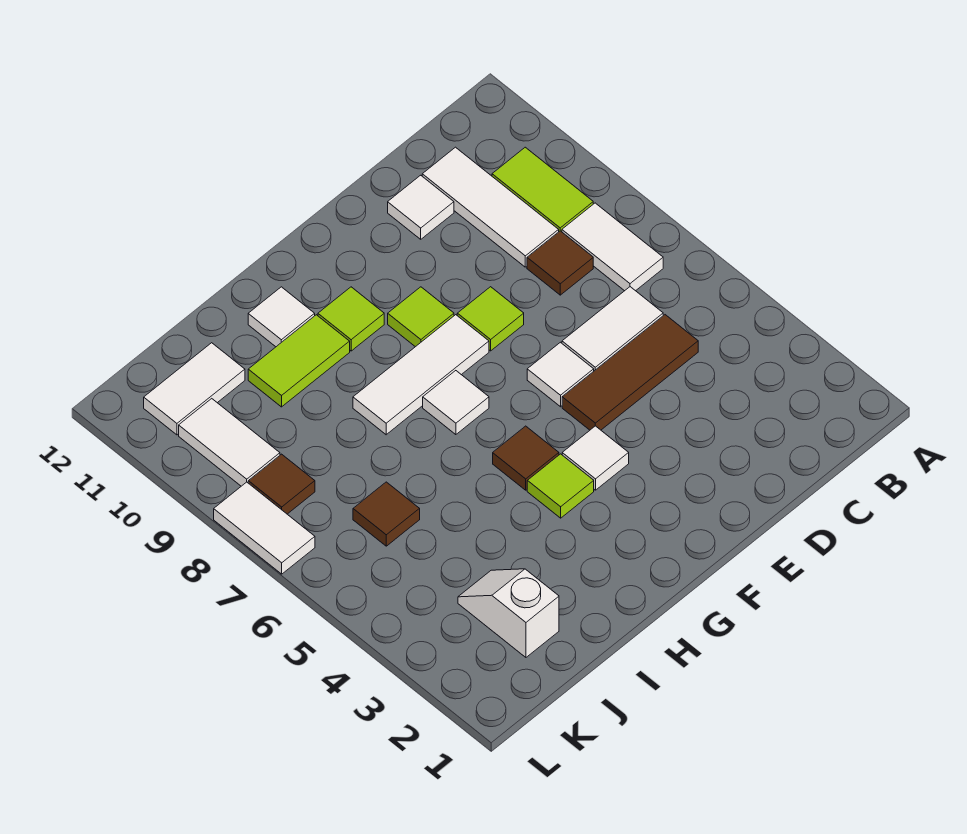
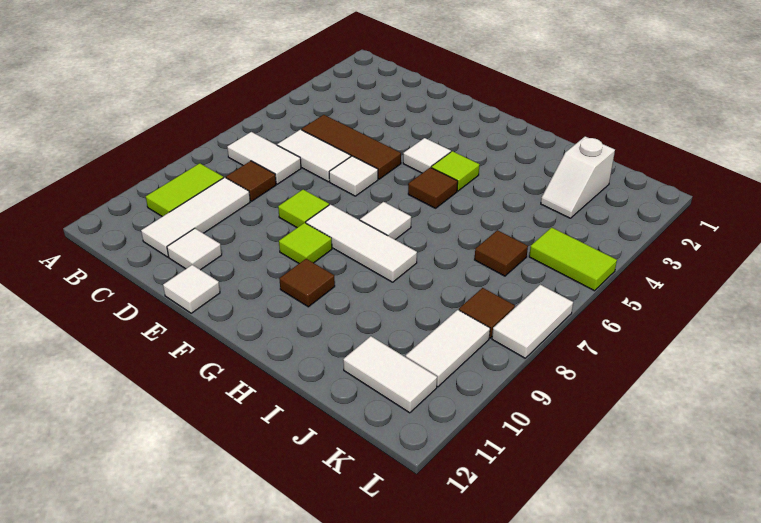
white 1x2 tile [562,203,663,291] -> white 1x2 tile turned to [227,132,301,184]
lime 1x1 tile [318,287,384,351] -> brown 1x1 tile [279,259,335,307]
lime 1x2 tile [248,315,350,407] -> lime 1x2 tile moved to [529,227,617,291]
white 1x1 tile [248,287,315,347] -> white 1x1 tile moved to [163,265,220,313]

